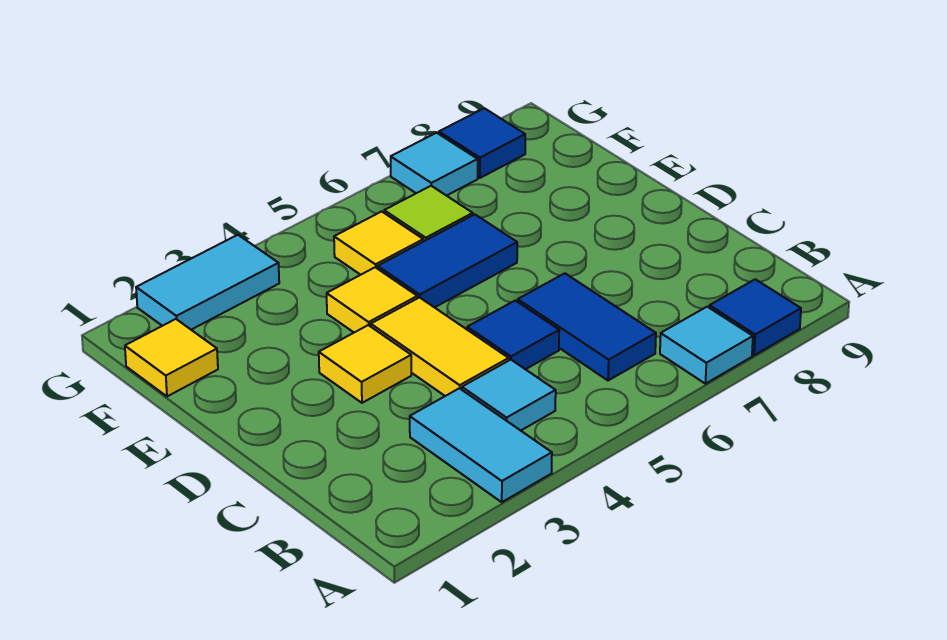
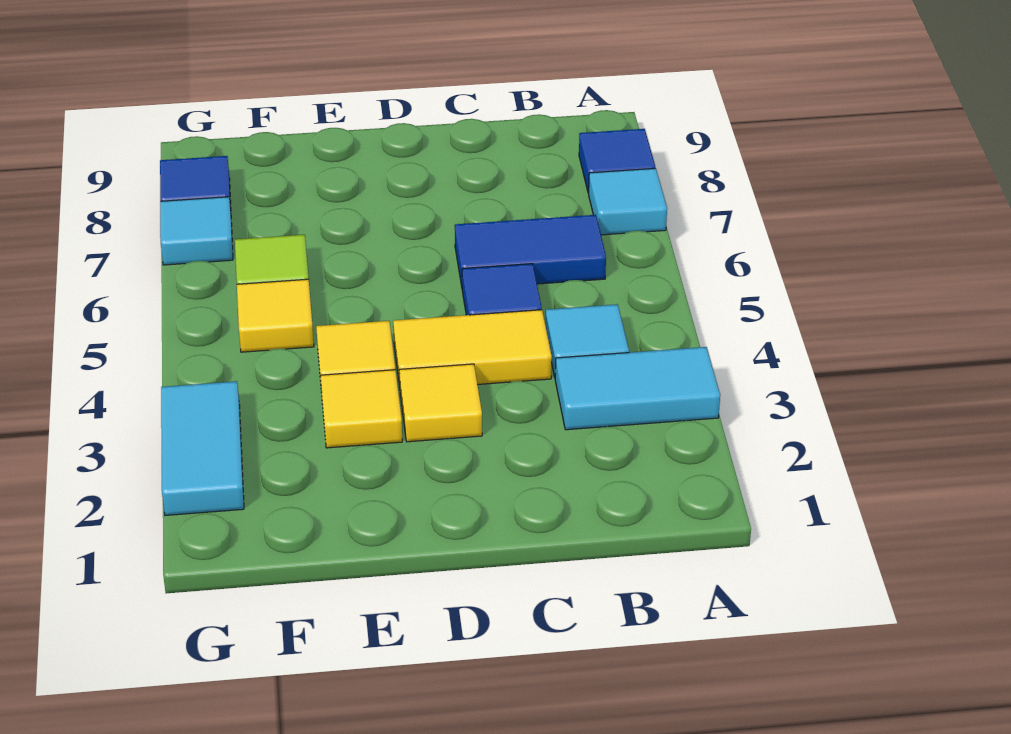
blue 1x2 tile [378,214,517,308] -> none
yellow 1x1 tile [125,319,218,396] -> yellow 1x1 tile moved to [320,370,402,448]

